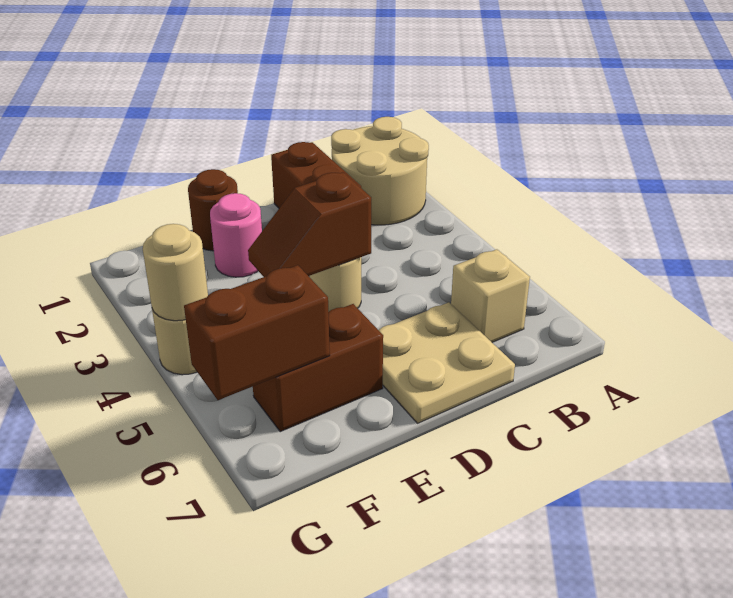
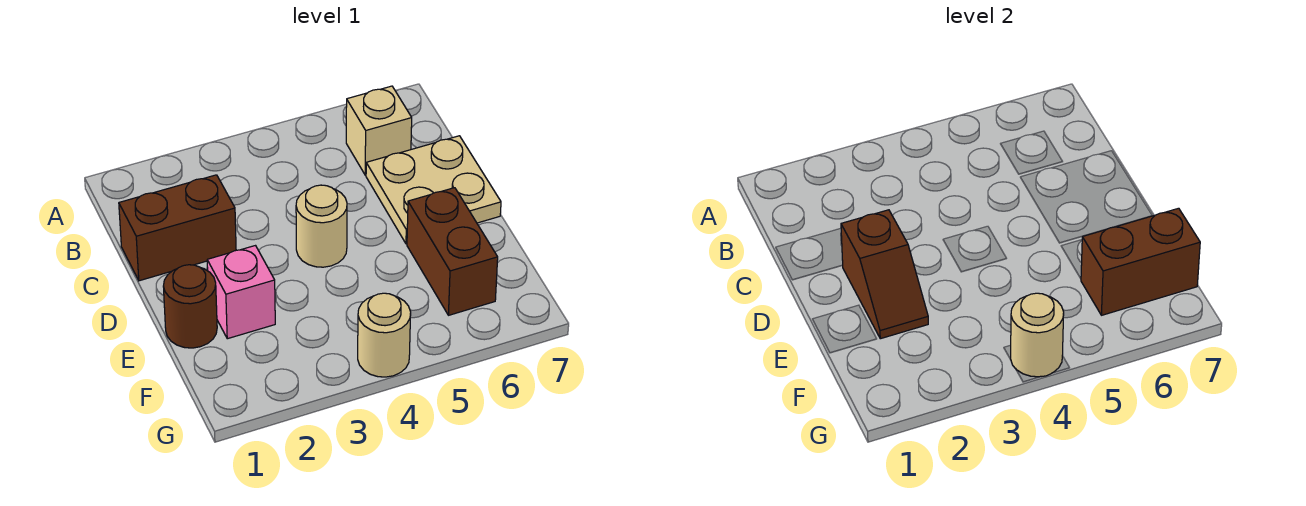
tan 2x2 round brick [331,117,429,225] -> none
brown 1x2 slope [248,172,371,277] -> brown 1x2 slope moved to [841,210,928,339]
pink 1x1 round brick [210,193,262,277] -> pink 1x1 brick [207,246,275,339]
brown 1x2 brick [184,265,330,400] -> brown 1x2 brick turned to [1081,208,1200,315]

